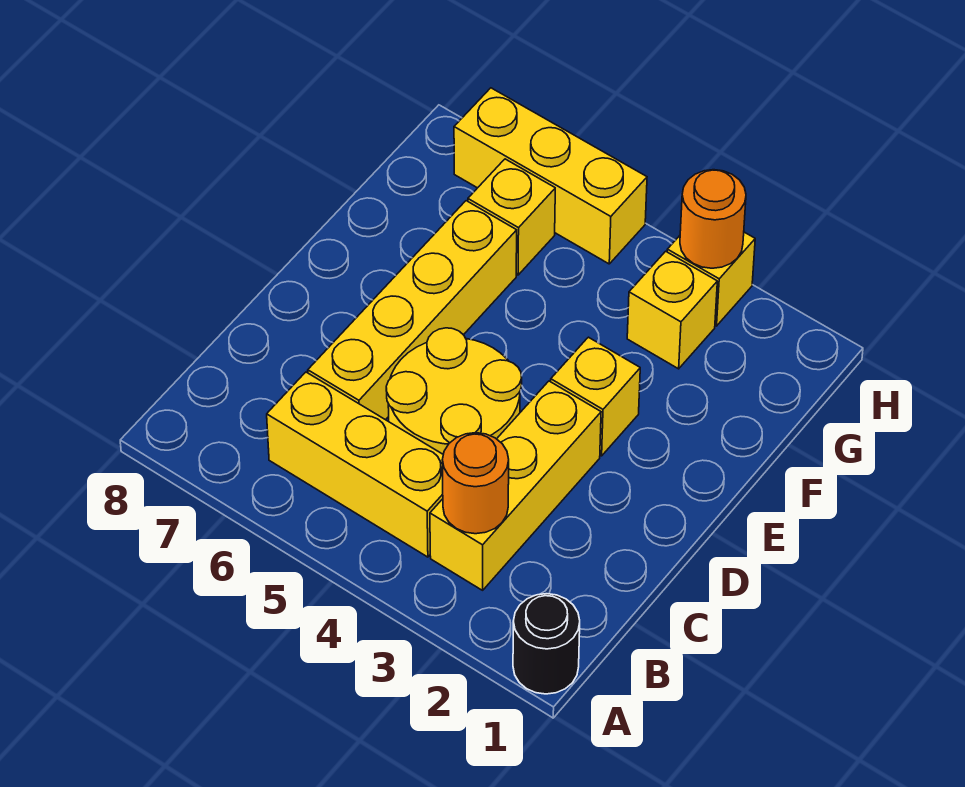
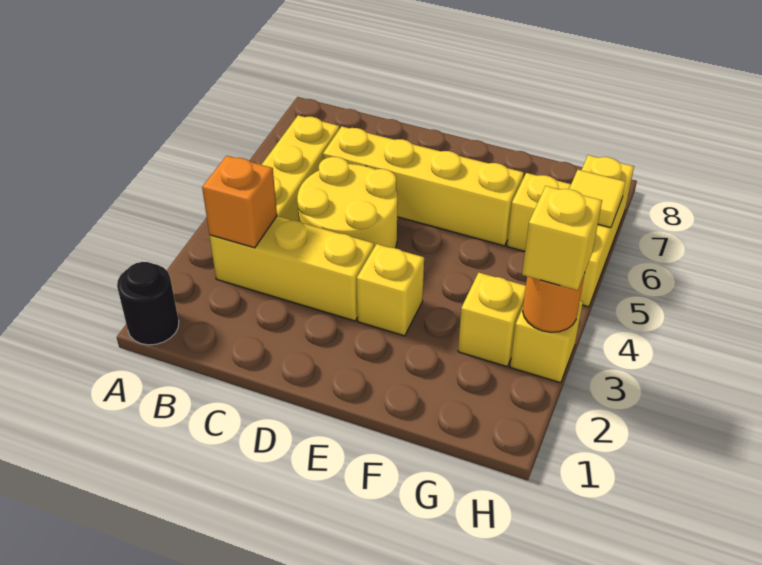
orange 1x1 round brick [442,433,509,534] -> orange 1x1 brick [202,156,277,248]
none -> yellow 1x1 brick [522,186,602,290]
none -> yellow 1x1 tile [569,170,626,228]

